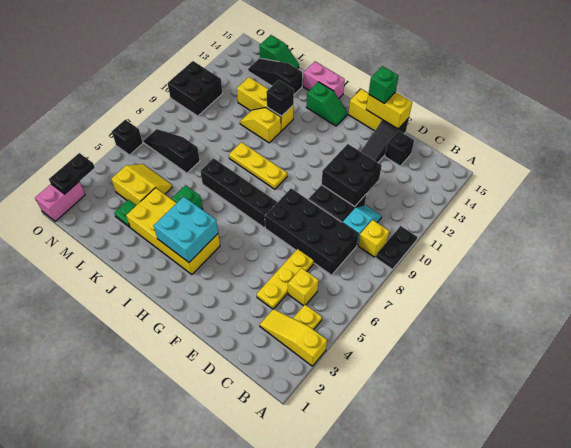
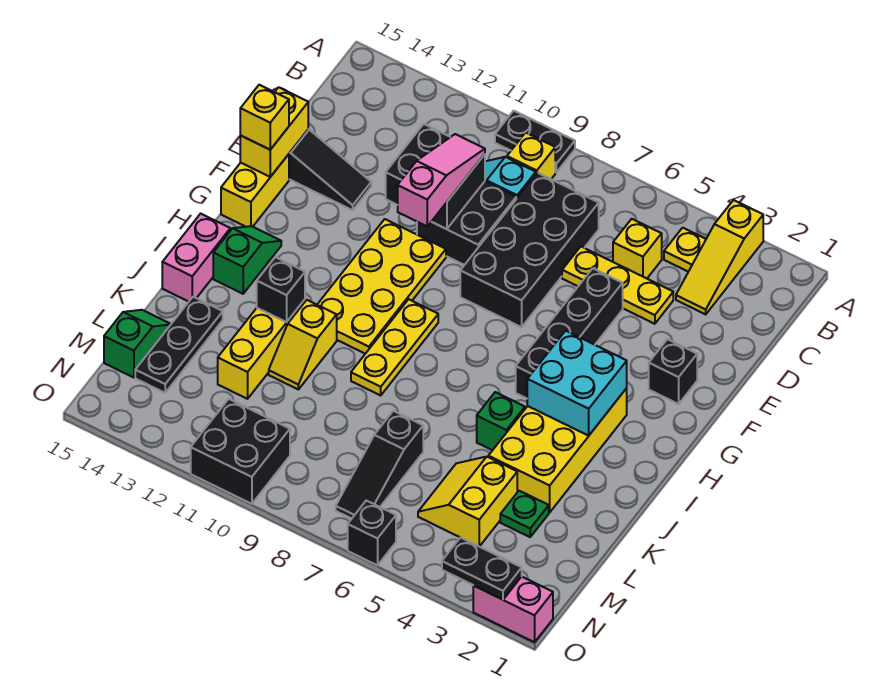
none -> pink 1x3 slope [398,134,485,226]
black 1x1 brick [385,131,414,166] -> black 1x1 brick moved to [649,339,697,404]
none -> yellow 2x4 plate [317,219,446,354]
green 1x1 brick [368,66,399,103] -> yellow 1x1 brick [240,85,289,150]
black 1x4 brick [200,158,277,228] -> black 1x4 brick moved to [516,268,623,398]
black 1x3 slope [248,58,302,94] -> black 1x3 plate [135,297,223,393]

